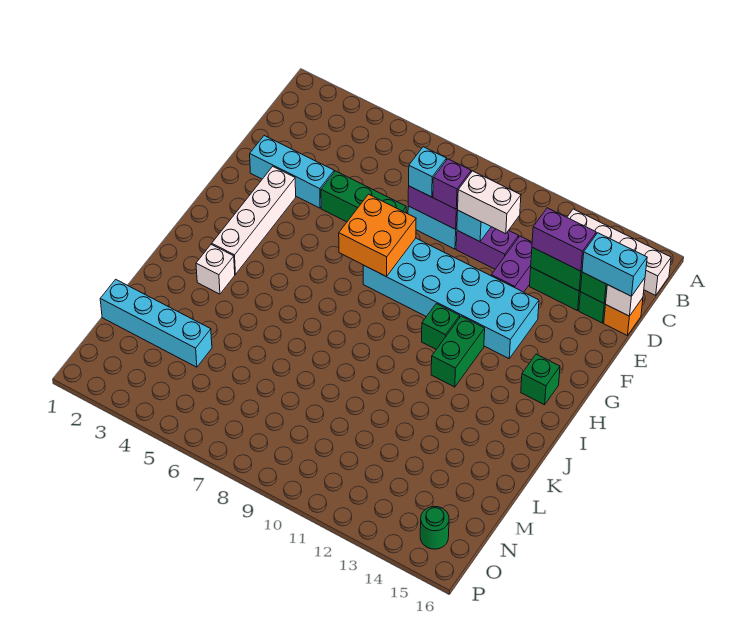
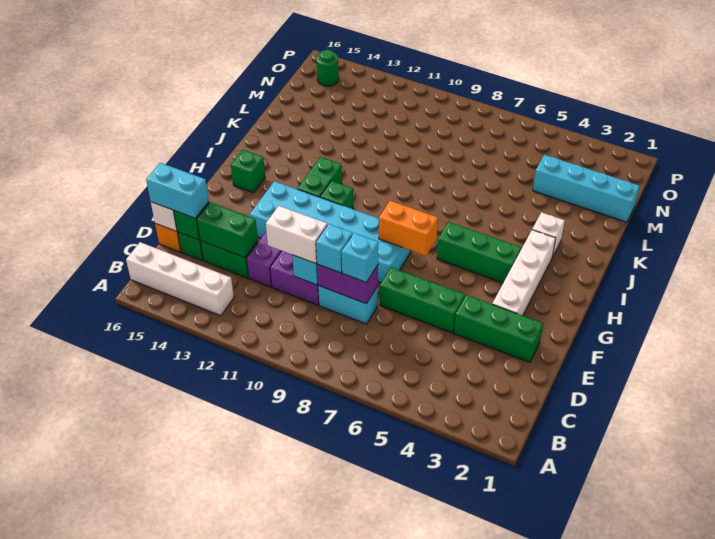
purple 1x1 brick [433,159,471,209] -> cyan 1x1 brick [316,224,353,273]
purple 1x2 brick [532,208,596,271] -> none
cyan 1x3 brick [250,136,334,208] -> green 1x3 brick [454,295,543,362]
orange 2x2 brick [339,194,416,277] -> orange 1x2 brick [379,201,438,256]
none -> green 1x3 brick [437,222,521,283]

